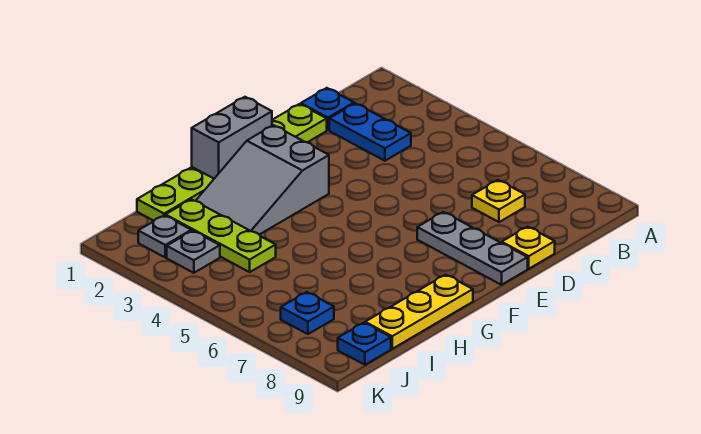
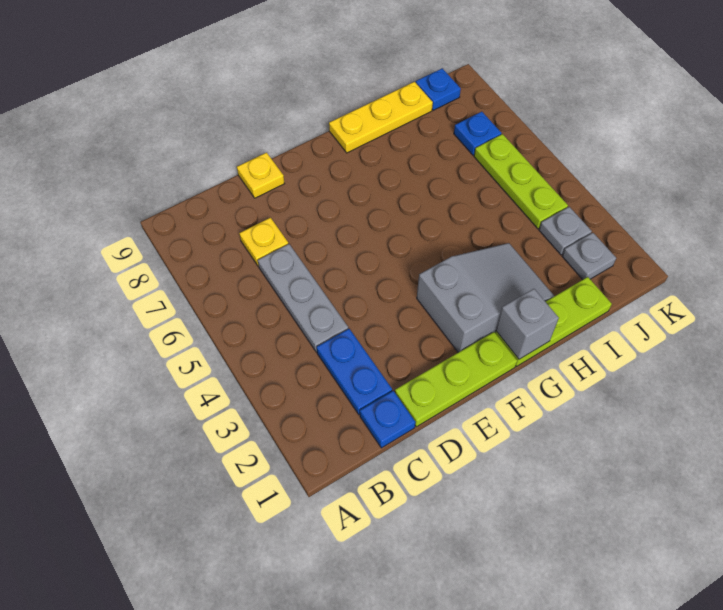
grey 1x3 plate [417,212,528,285] -> grey 1x3 plate moved to [258,244,348,352]
grey 1x2 brick [192,97,272,179] -> grey 1x1 brick [496,289,559,359]
lime 1x3 plate [166,199,276,272] -> lime 1x3 plate moved to [474,134,568,229]

